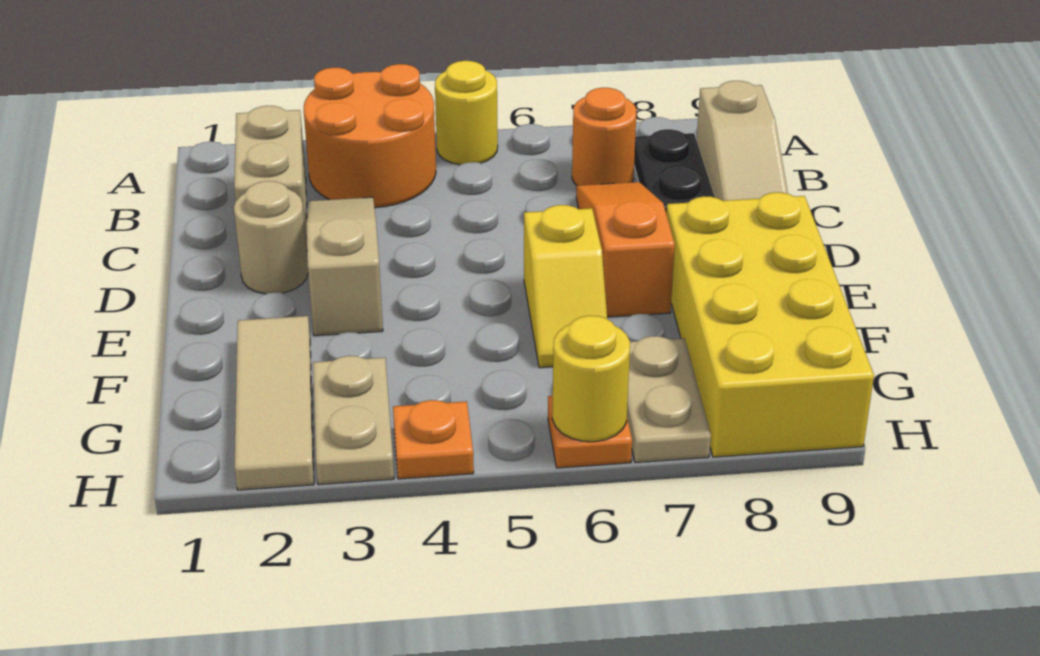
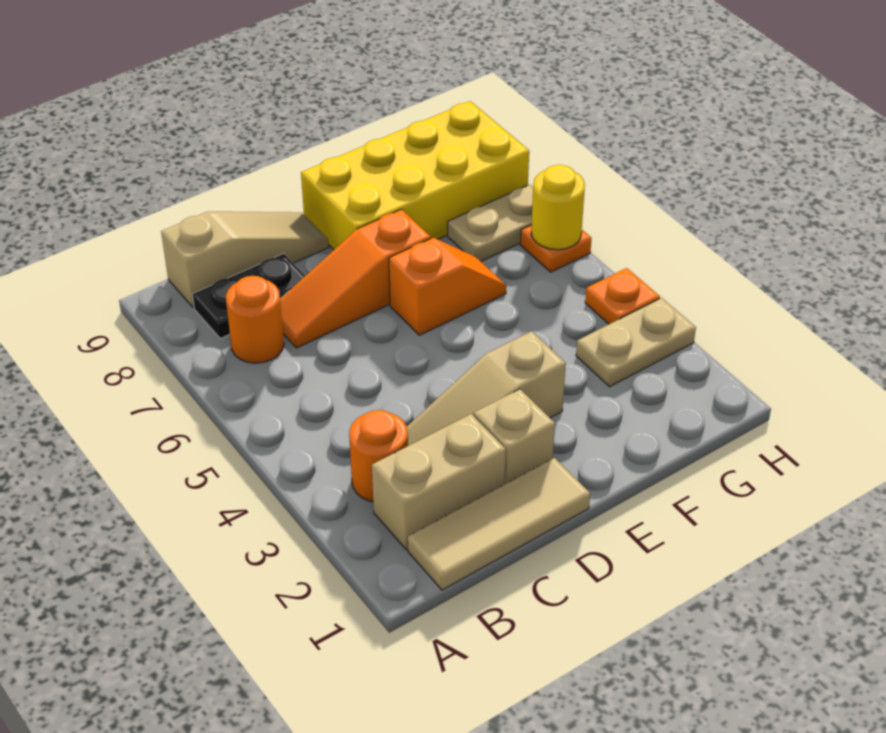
orange 2x2 round brick [304,64,436,208] -> orange 1x1 round brick [349,410,408,502]
yellow 1x1 round brick [435,61,498,165] -> none
tan 1x1 round brick [234,181,308,294] -> tan 1x1 brick [474,389,555,484]
yellow 1x2 slope [524,205,607,368] -> orange 1x2 slope [389,238,506,335]
tan 1x3 tile [235,316,314,490] -> tan 1x3 tile moved to [408,458,590,590]

